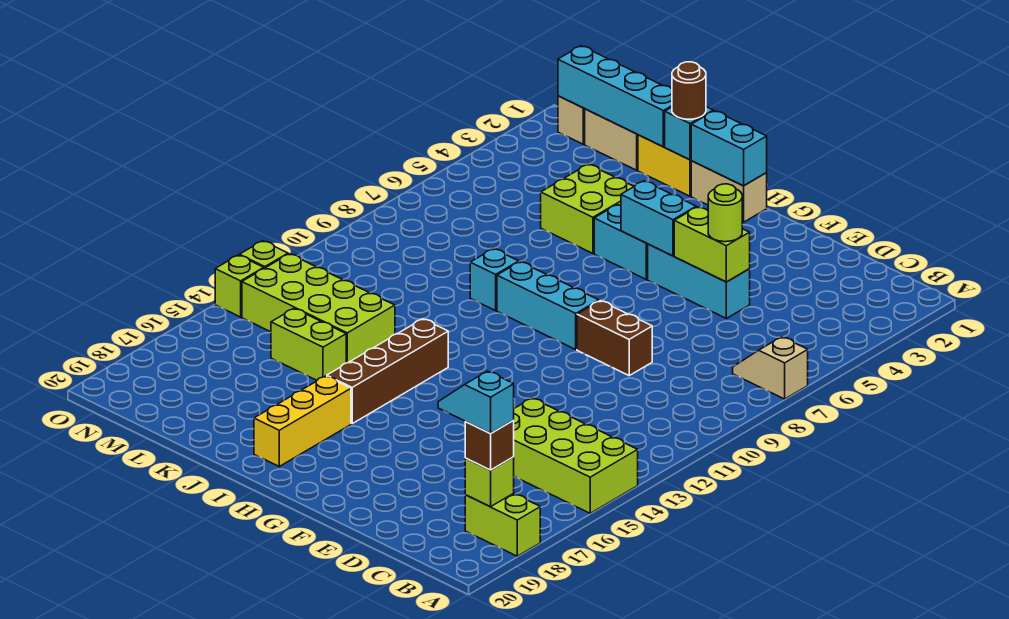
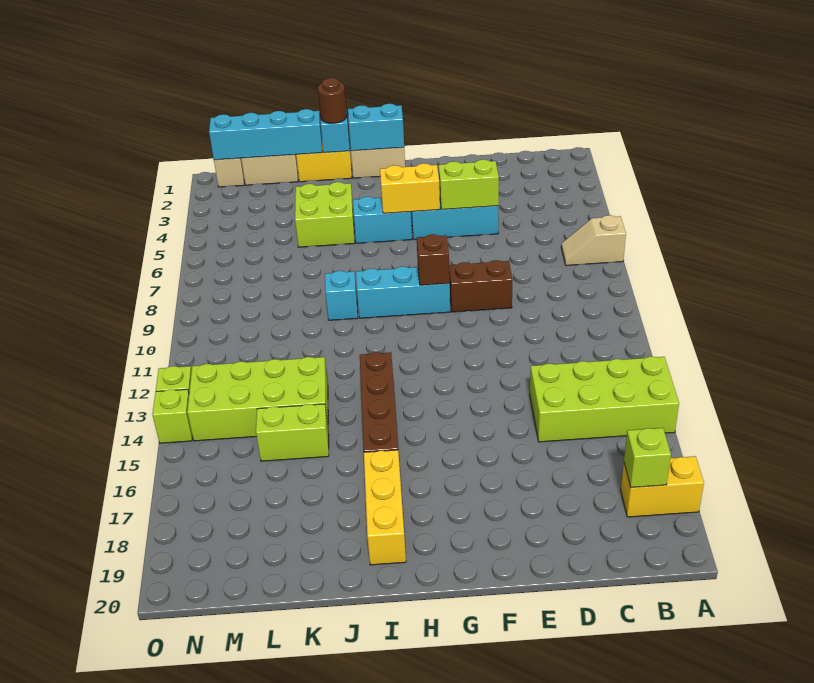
lime 1x2 brick [465,493,540,556] -> yellow 1x2 brick [621,456,704,517]
brown 1x1 brick [465,421,514,470] -> brown 1x1 brick moved to [417,234,450,285]
cyan 1x2 slope [438,371,514,434] -> none
lime 1x1 round brick [708,184,742,242] -> none
cyan 1x2 brick [621,181,696,256] -> yellow 1x2 brick [380,163,440,213]

